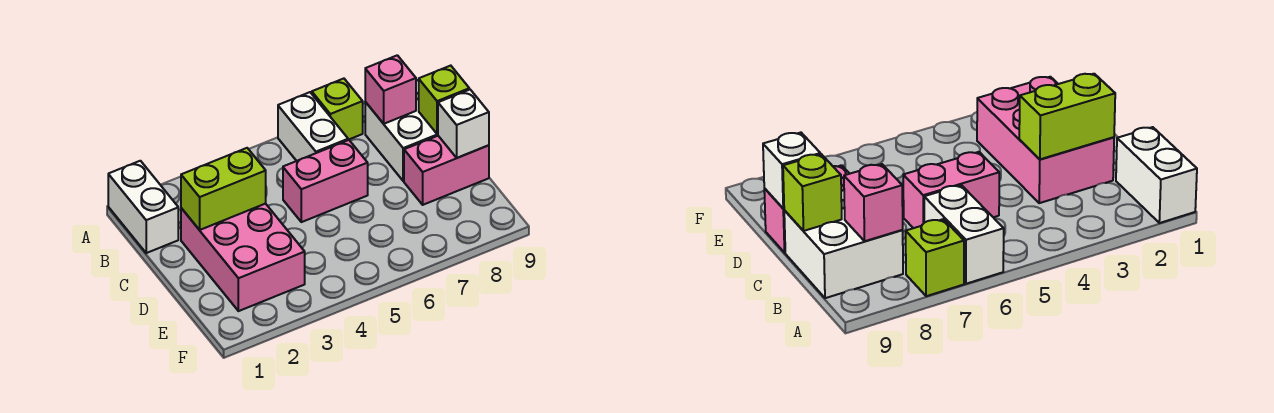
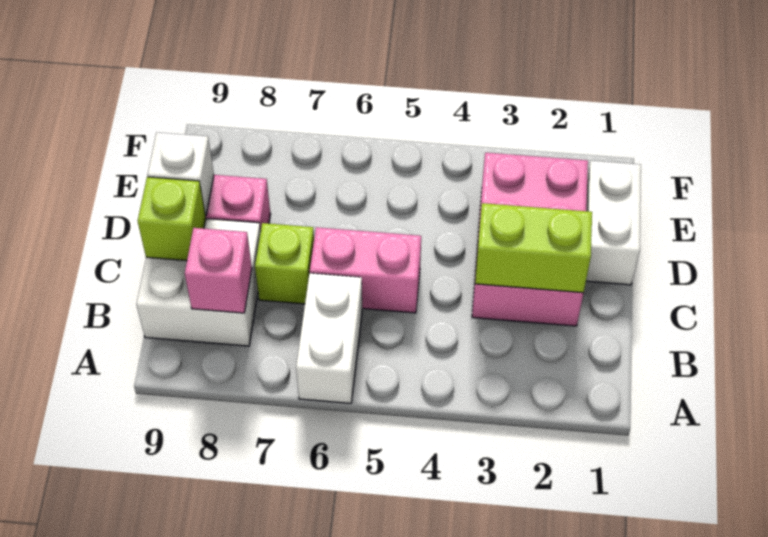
white 1x2 brick [108,161,178,253] -> white 1x2 brick moved to [586,161,641,285]
lime 1x1 brick [312,79,363,140] -> lime 1x1 brick moved to [255,223,314,304]

